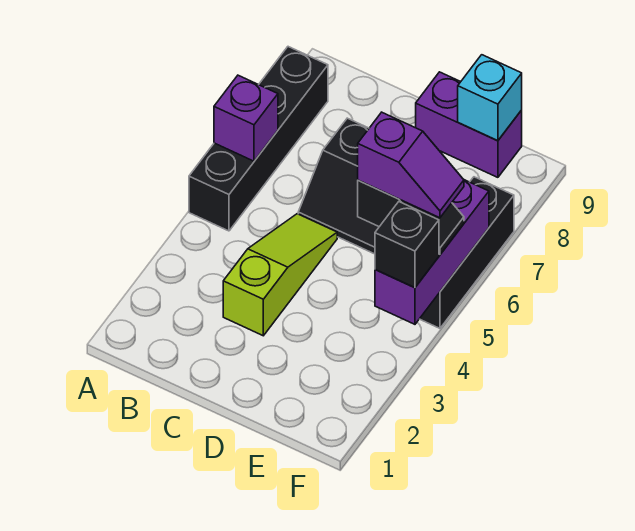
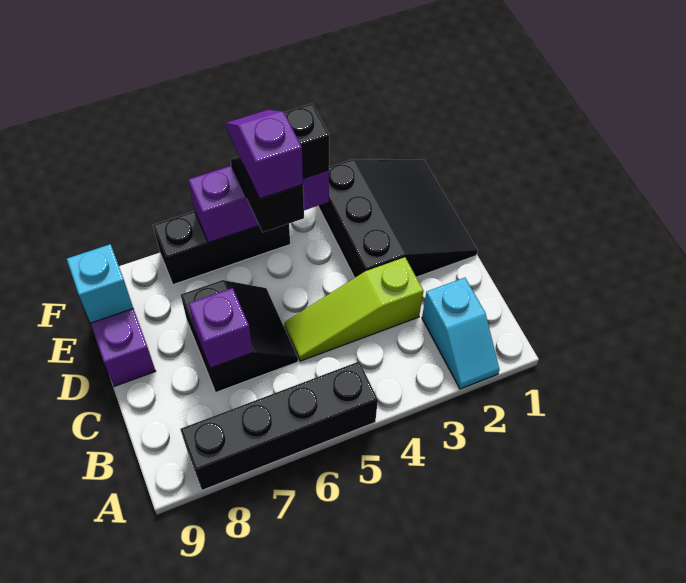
none -> cyan 1x2 slope [422,278,500,389]
purple 1x1 brick [214,75,278,161] -> purple 1x1 brick moved to [189,288,253,368]
none -> black 3x3 slope [318,159,478,278]

